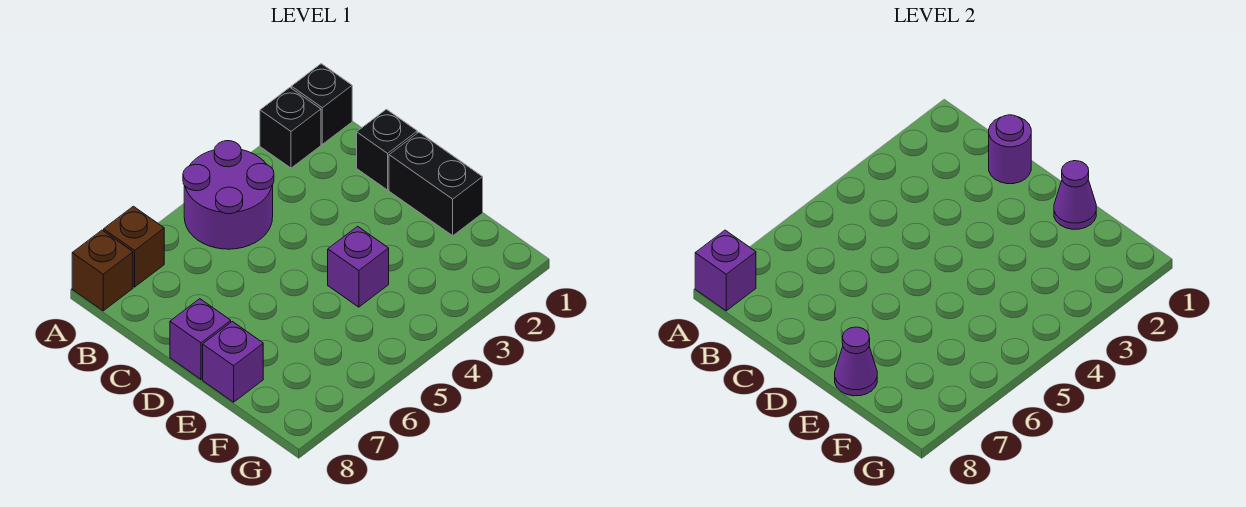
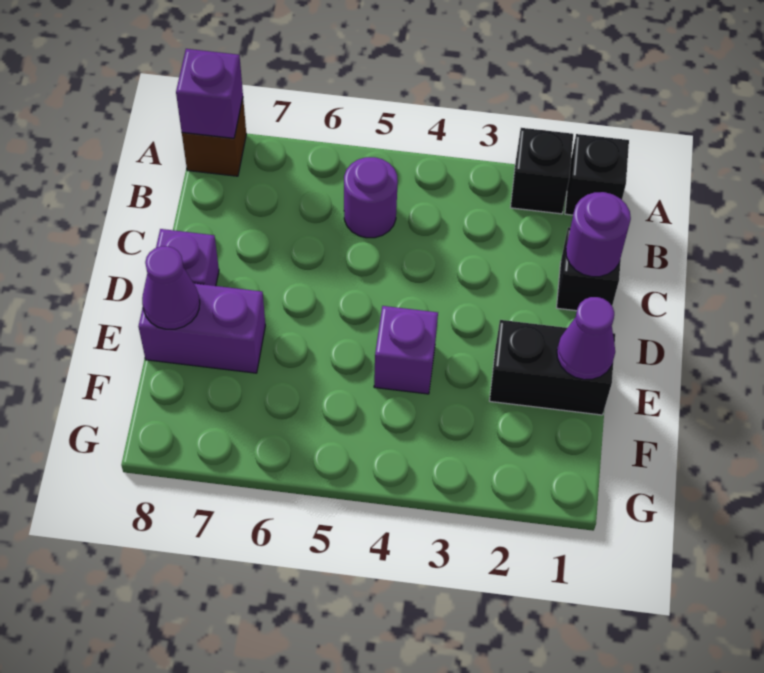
purple 2x2 round brick [183,141,274,249] -> purple 1x1 round brick [344,157,398,238]
brown 1x1 brick [104,206,164,287] -> none
black 1x2 brick [389,132,483,236] -> black 1x2 brick turned to [490,320,615,415]
purple 1x1 brick [203,322,263,402] -> purple 1x2 brick [138,283,265,373]

